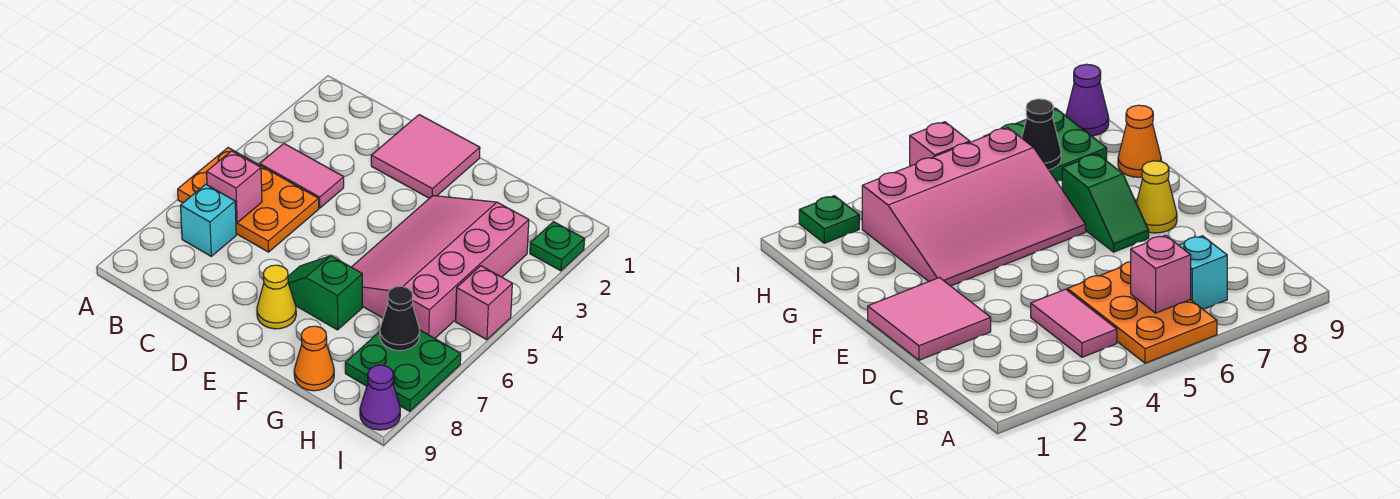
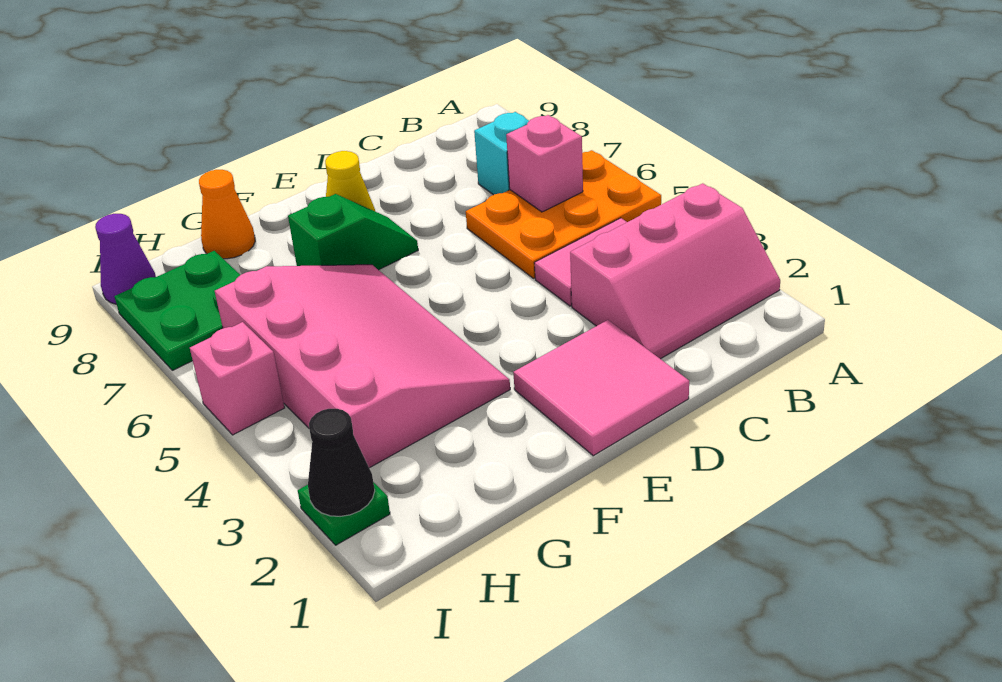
none -> pink 2x3 slope [570,183,780,359]
black 1x1 cone [380,286,420,351] -> black 1x1 cone moved to [308,409,375,516]

